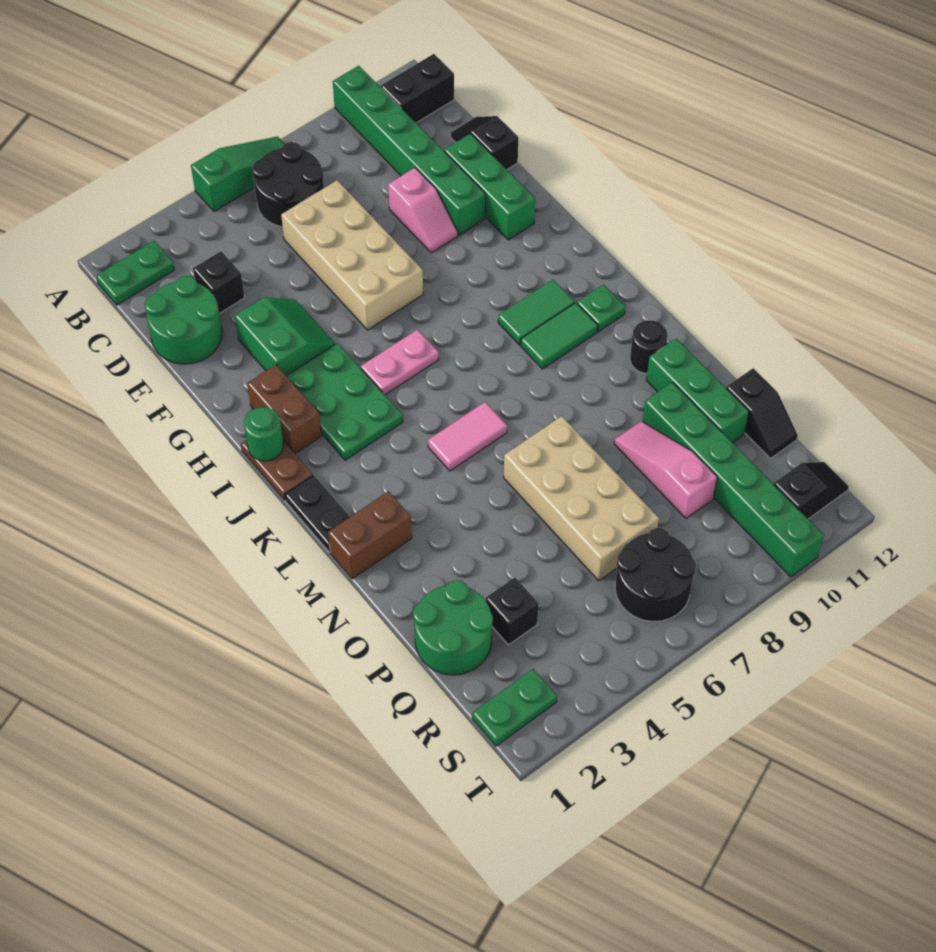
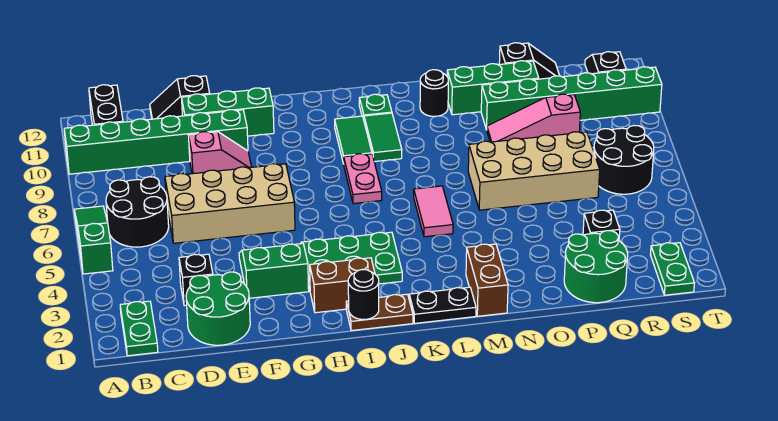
green 1x1 round brick [244,407,283,461] -> black 1x1 round brick [348,270,379,319]
pink 1x2 plate [361,330,439,395] -> pink 1x2 plate moved to [344,154,382,204]

